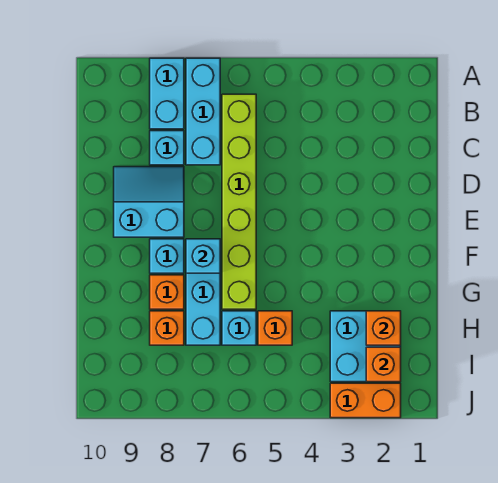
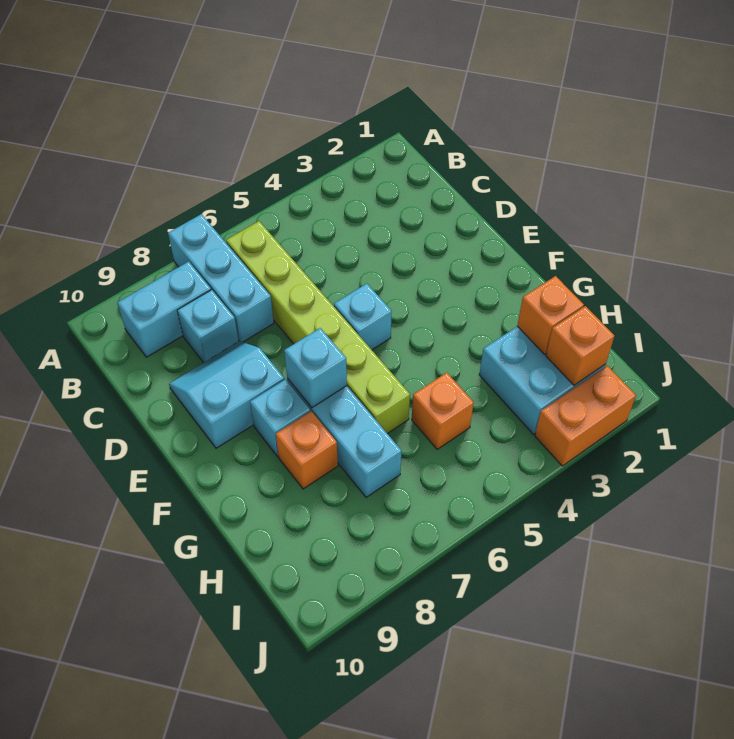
cyan 1x2 brick [150,58,184,129] -> cyan 1x2 brick turned to [117,261,211,357]
cyan 1x1 brick [222,311,256,345] -> cyan 1x1 brick moved to [334,284,392,350]
orange 1x1 brick [150,311,184,345] -> none

